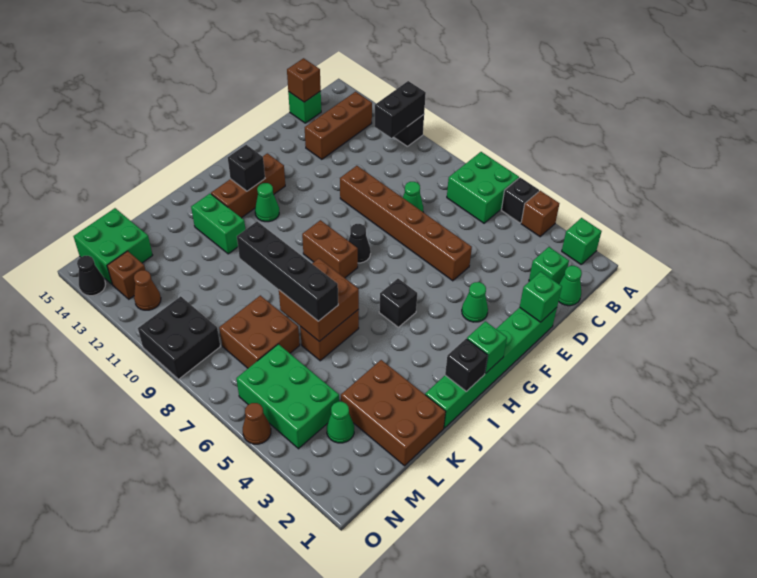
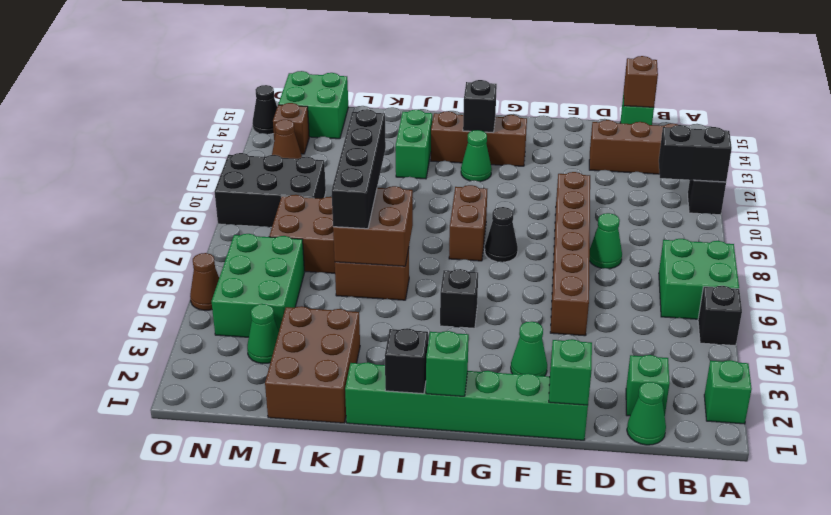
brown 1x1 brick [521,191,559,237] -> none
black 2x2 brick [138,296,220,379] -> black 2x3 brick [215,153,326,227]

